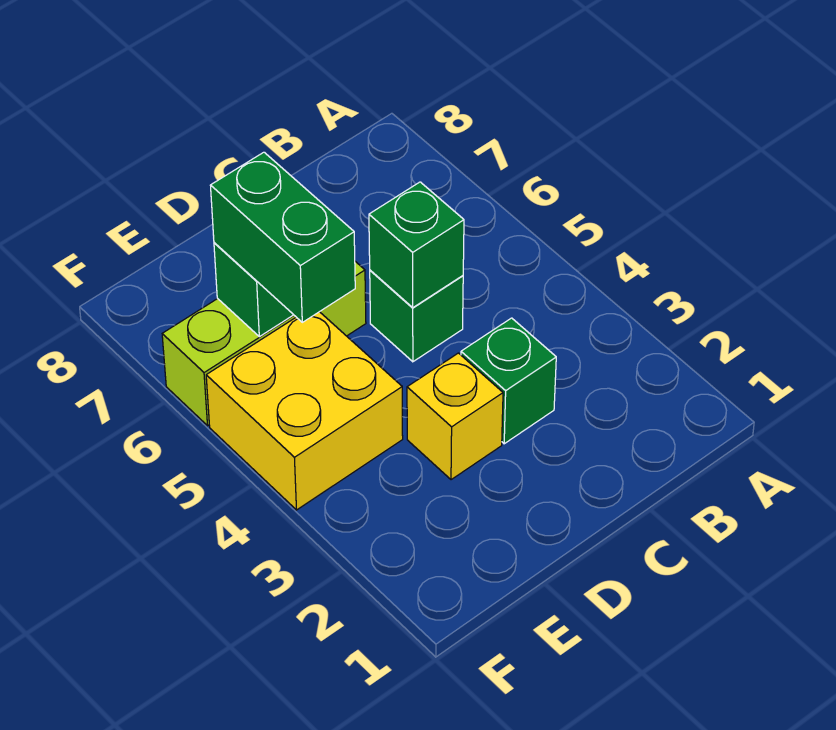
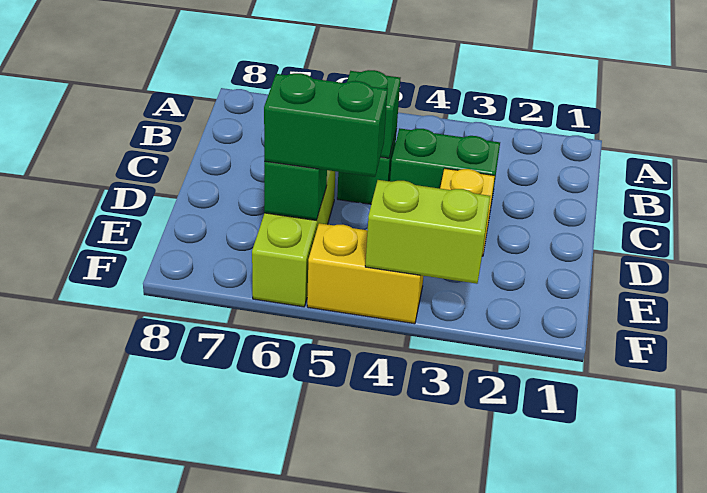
green 1x1 brick [461,318,556,444] -> green 1x2 brick [390,128,500,210]
yellow 2x2 brick [206,312,403,510] -> yellow 1x2 brick [307,223,424,324]
none -> lime 1x2 brick [365,180,490,284]

